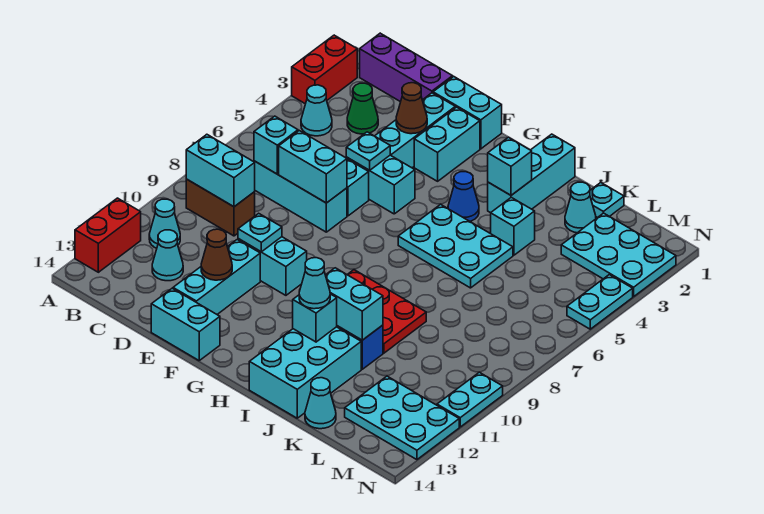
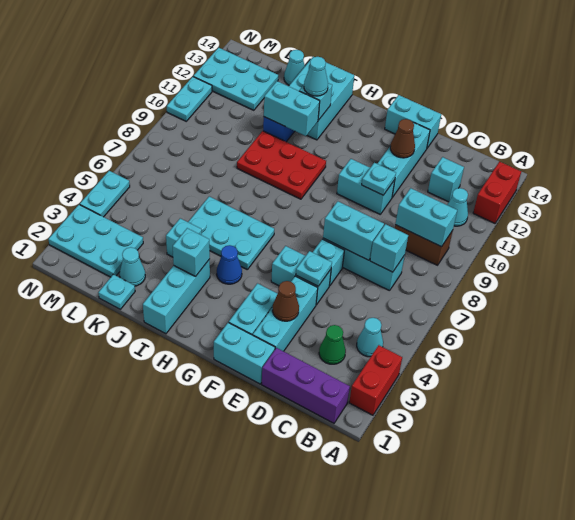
cyan 1x1 cone [152,230,183,281] -> cyan 1x1 brick [428,157,464,202]

